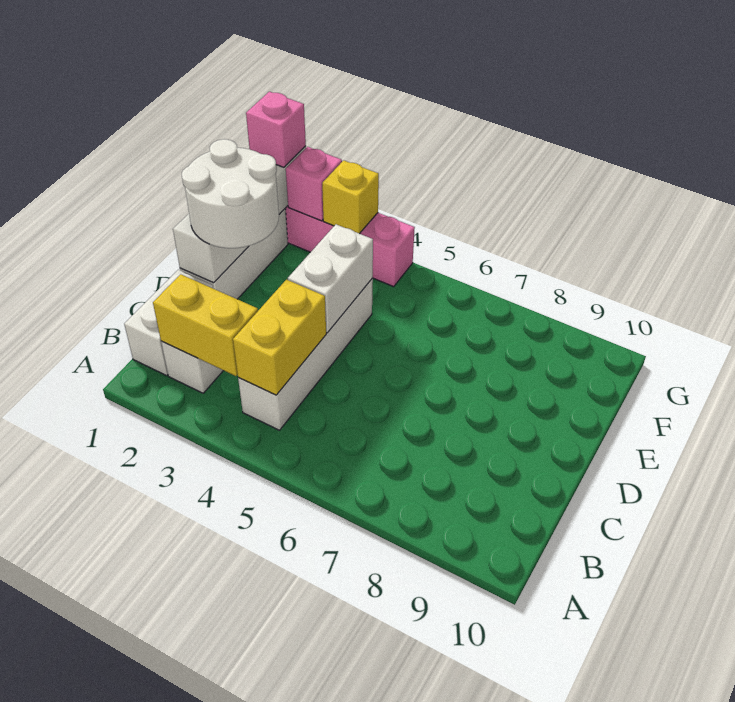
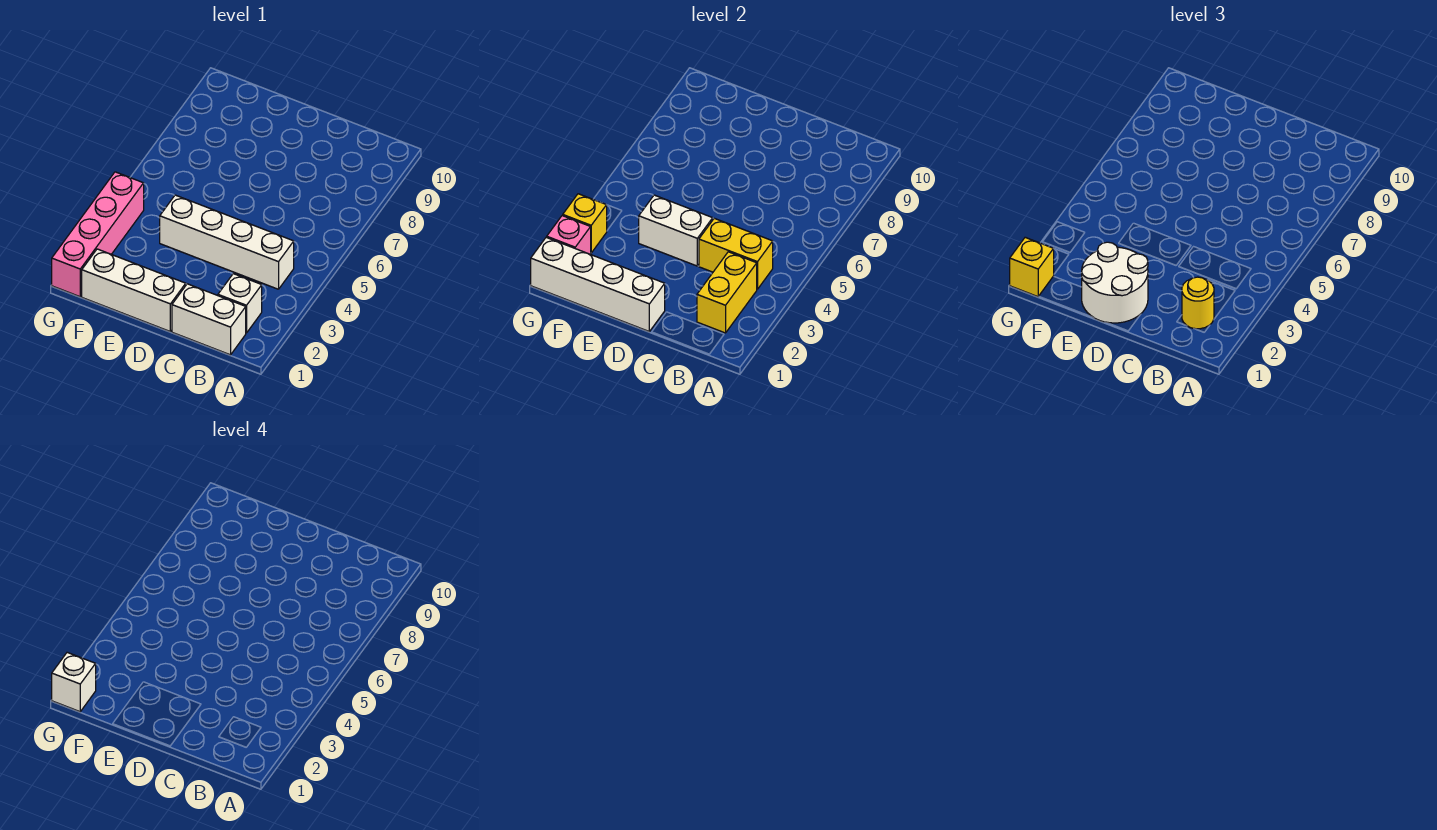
none -> yellow 1x1 round brick [1182,277,1214,329]
pink 1x1 brick [246,92,306,167] -> yellow 1x1 brick [1010,237,1054,297]
none -> white 1x1 brick [52,652,96,712]

